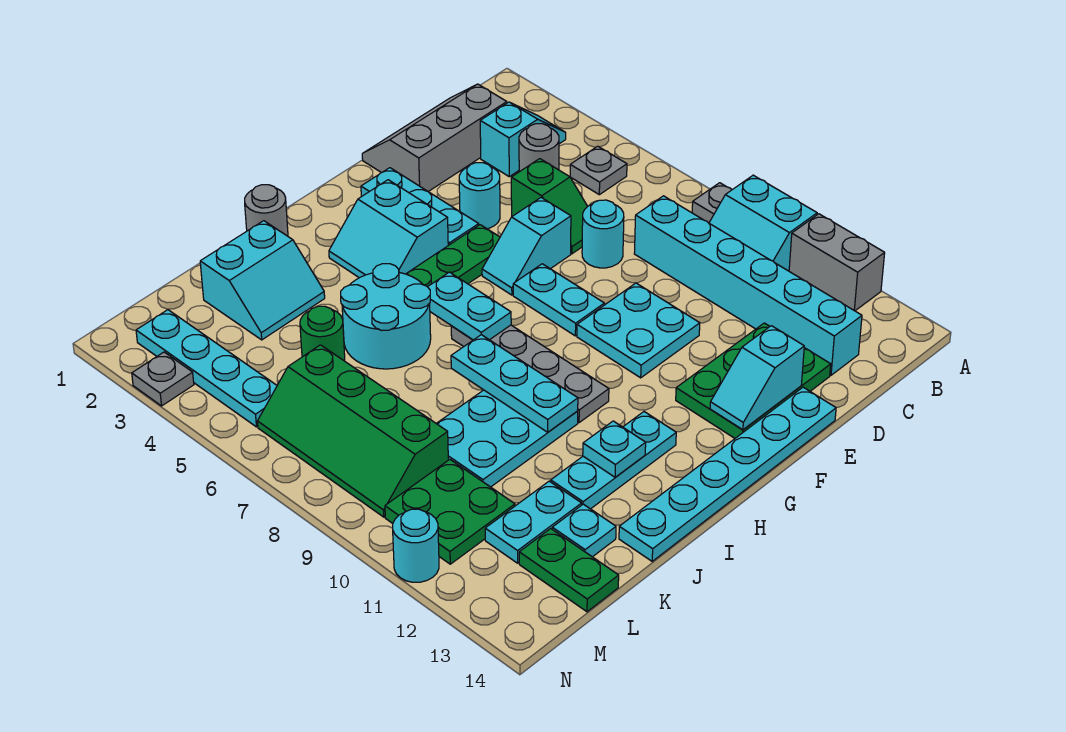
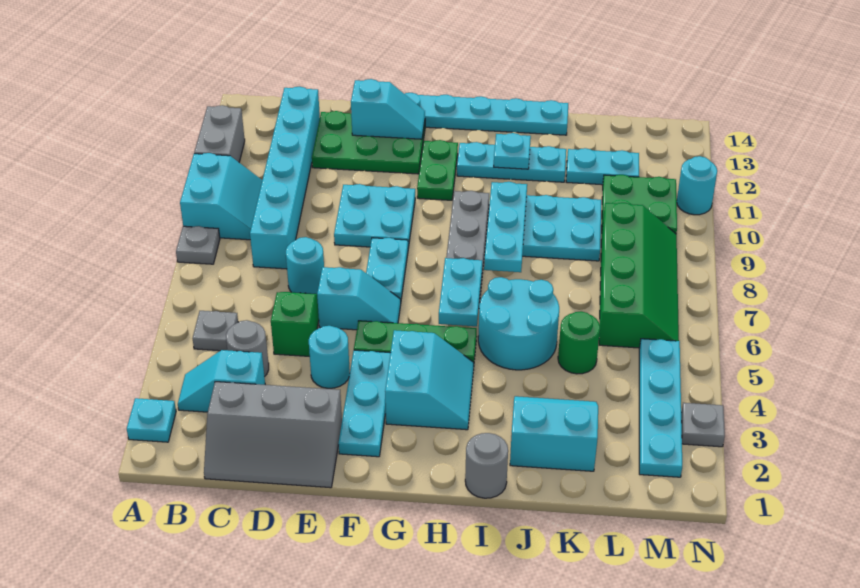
cyan 1x1 plate [552,504,616,557] -> cyan 1x1 plate moved to [127,398,176,442]
green 1x2 plate [519,529,619,612] -> green 1x2 plate moved to [417,140,458,200]

